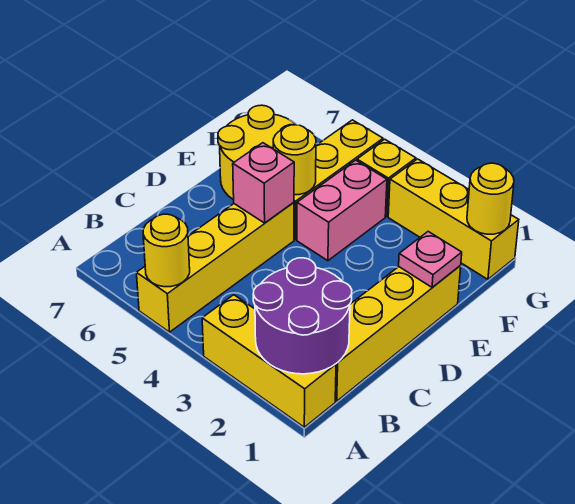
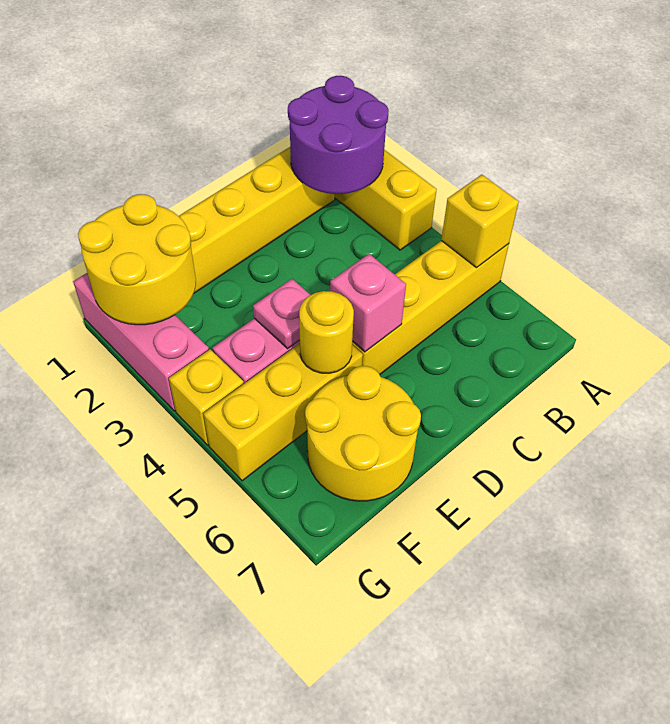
yellow 1x1 round brick [143,214,190,287] -> yellow 1x1 brick [441,174,519,268]
pink 1x1 plate [399,232,462,287] -> pink 1x1 plate moved to [253,279,310,349]
yellow 1x3 brick [388,159,519,279] -> pink 1x3 brick [73,273,209,411]
yellow 1x1 round brick [467,163,514,234] -> yellow 2x2 round brick [78,194,196,325]

